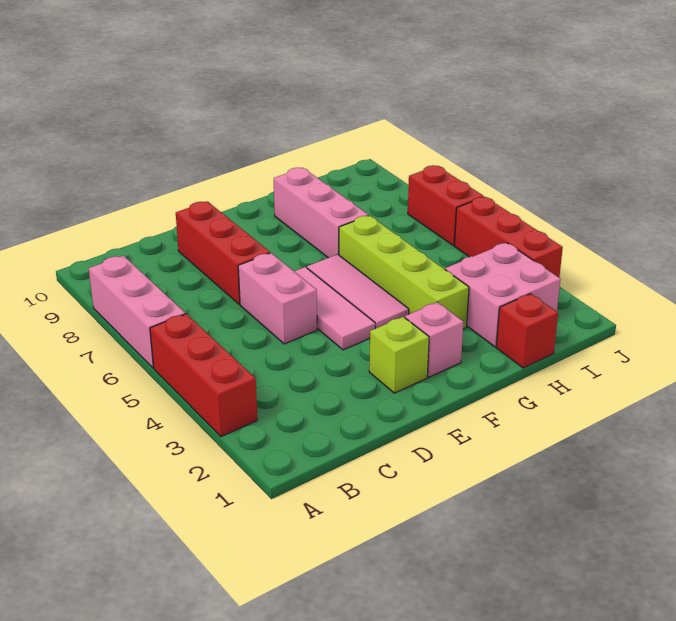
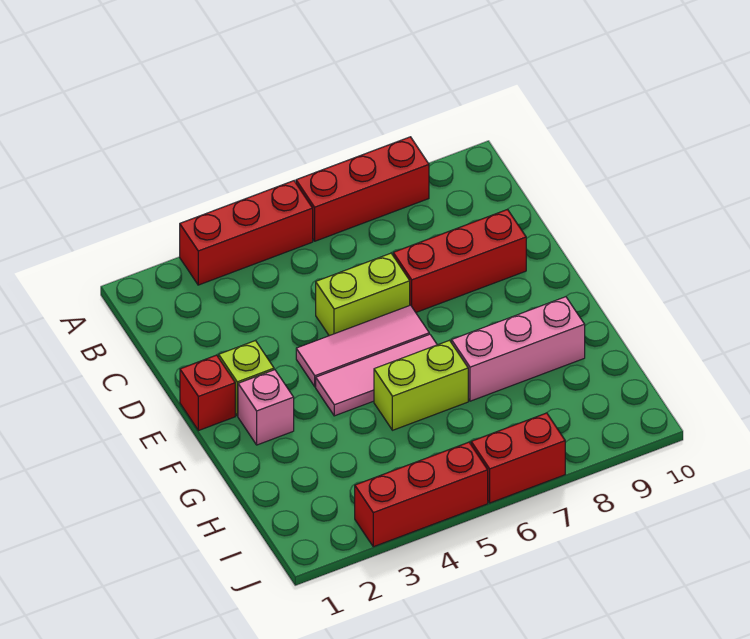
pink 1x3 brick [89,256,185,368] -> red 1x3 brick [296,137,429,241]
pink 1x2 brick [238,253,317,344] -> lime 1x2 brick [316,253,410,336]
lime 1x4 brick [339,216,469,329] -> lime 1x2 brick [374,340,468,430]
red 1x1 brick [496,294,558,368] -> red 1x1 brick moved to [180,355,235,431]
pink 2x2 brick [445,243,560,347] -> none

